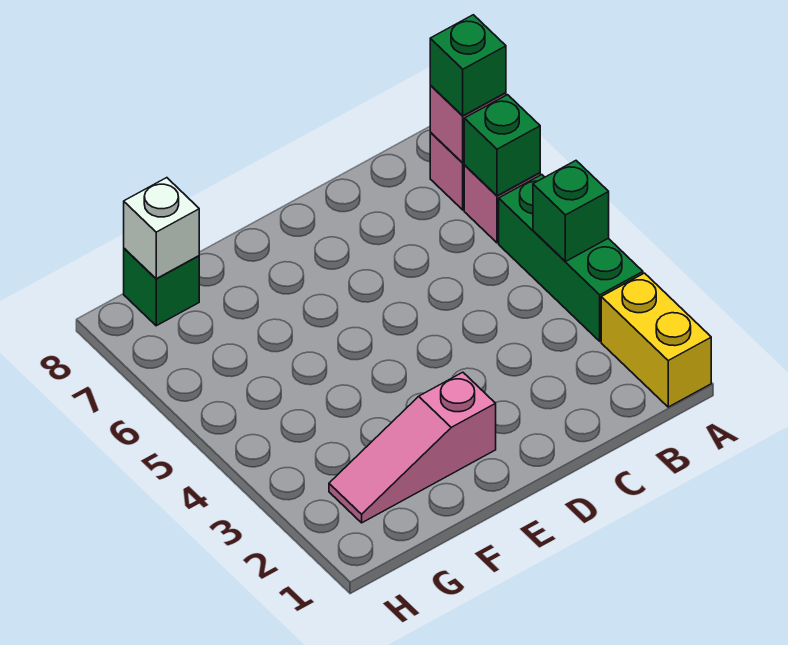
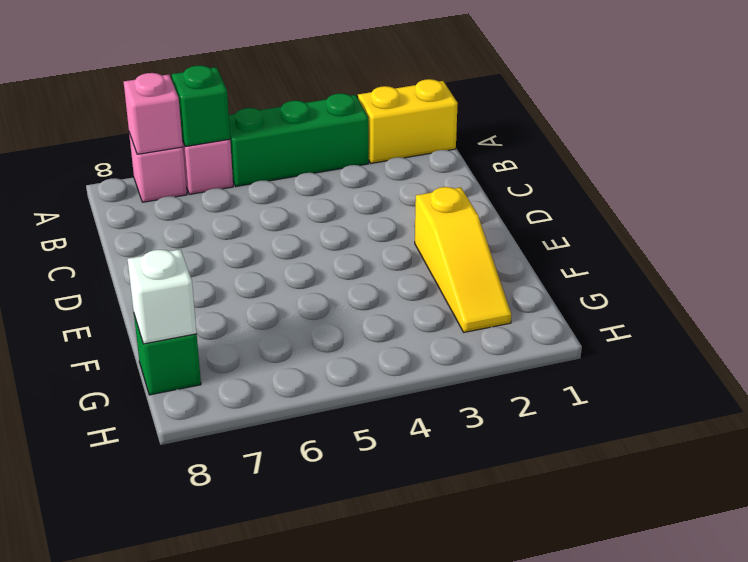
green 1x1 brick [533,161,609,262] -> none
green 1x1 brick [430,15,506,116] -> none
pink 1x3 slope [329,372,496,523] -> yellow 1x3 slope [415,187,511,332]

